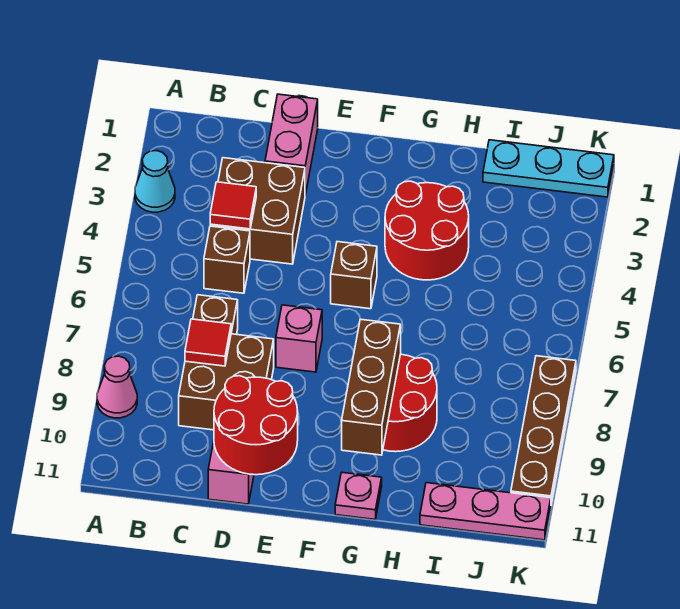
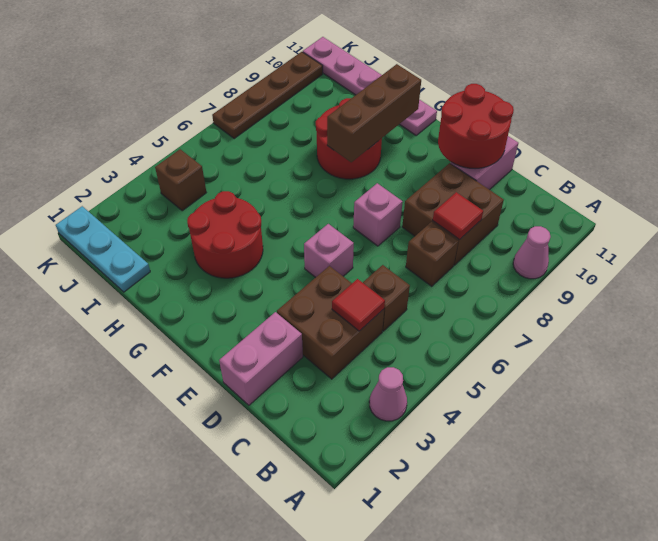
cyan 1x1 cone [135,151,175,212] -> pink 1x1 cone [369,367,407,421]
none -> pink 1x1 brick [304,224,354,278]
brown 1x1 brick [331,242,377,309] -> brown 1x1 brick moved to [155,149,206,211]

